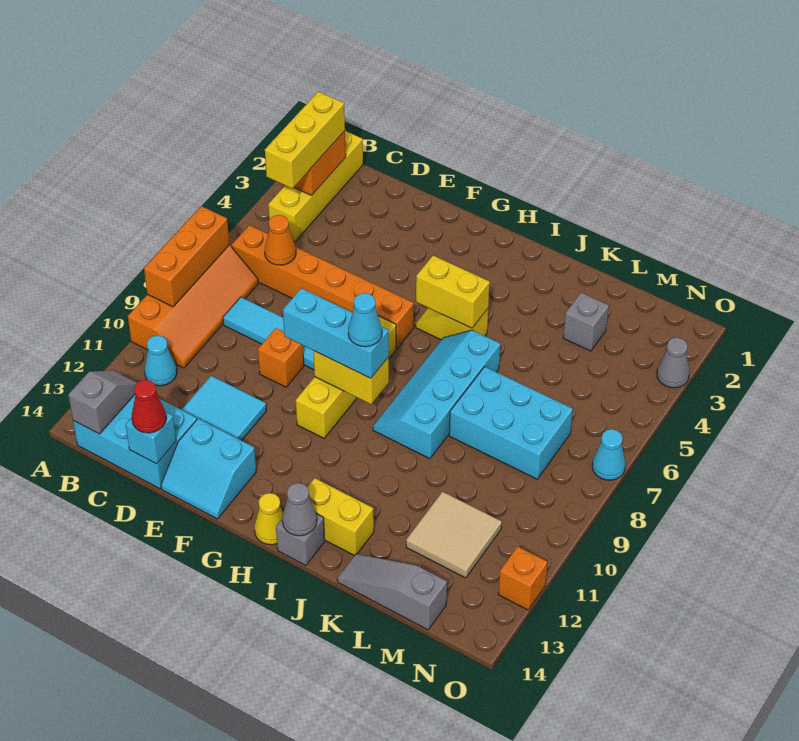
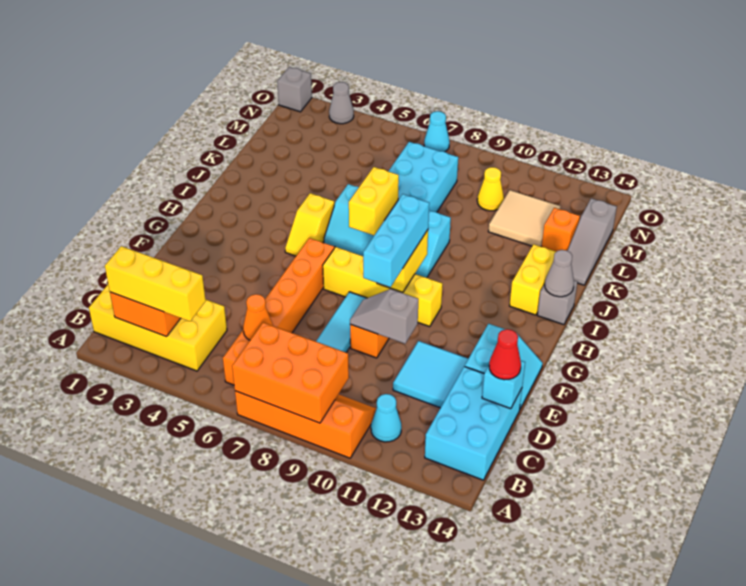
orange 1x3 brick [144,206,229,307] -> orange 2x3 brick [232,323,349,423]
yellow 1x4 brick [268,131,363,242] -> yellow 2x4 brick [89,285,227,371]
grey 1x2 slope [68,370,137,434] -> grey 1x2 slope moved to [350,289,418,344]
yellow 1x2 brick [416,256,490,328] -> yellow 1x2 brick moved to [349,167,399,235]
cyan 1x1 cone [348,293,382,347] -> none
yellow 1x1 cone [254,493,283,545] -> yellow 1x1 cone moved to [477,167,504,211]
grey 1x1 brick [563,293,609,351] -> grey 1x1 brick moved to [277,67,312,112]
orange 1x1 brick [498,546,548,610] -> orange 1x1 brick moved to [541,208,580,252]

